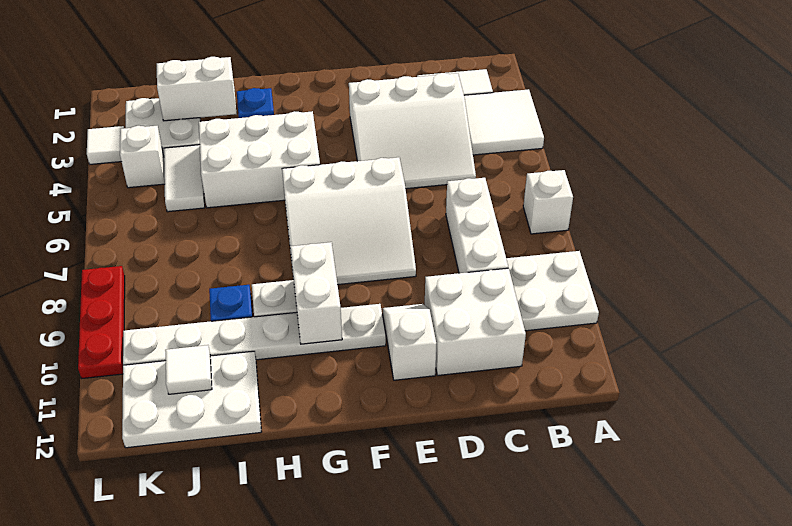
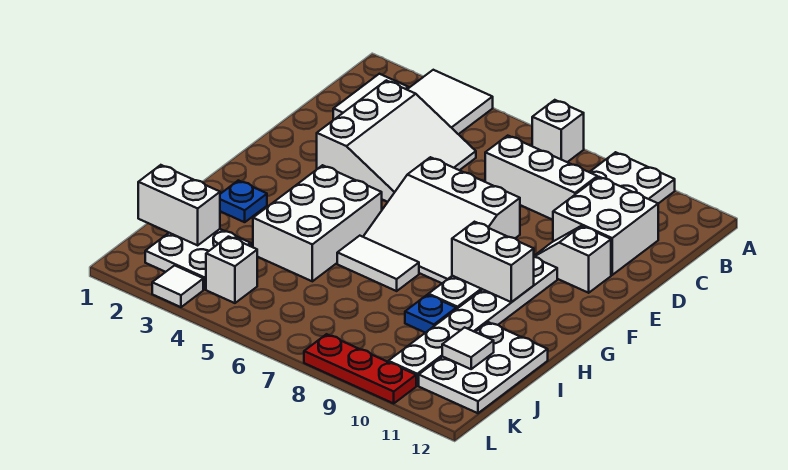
white 3x3 slope [282,157,416,285] -> white 3x3 slope turned to [363,157,520,283]
white 1x2 brick [157,57,236,121] -> white 1x2 brick turned to [138,165,220,245]
white 1x2 tile [164,145,205,212] -> white 1x2 tile moved to [337,236,419,291]

